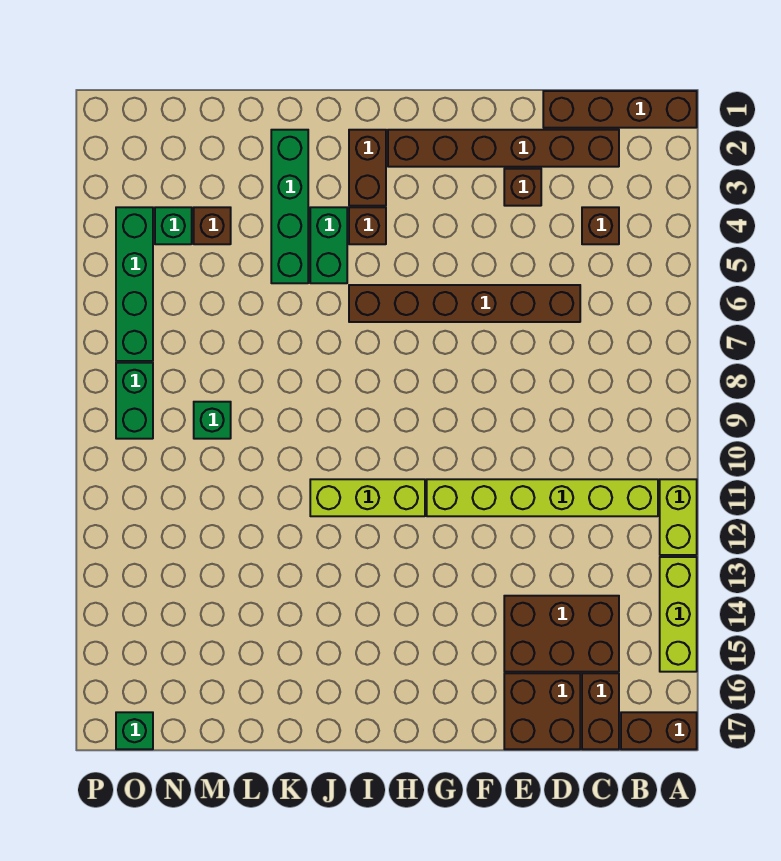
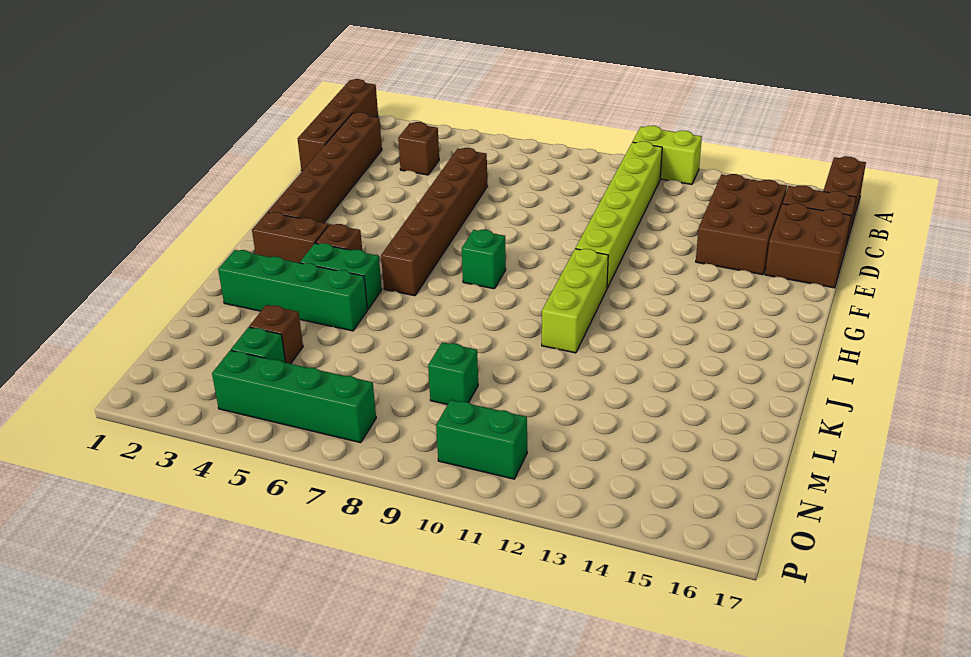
lime 1x3 brick [660,557,697,672] -> none
brown 1x1 brick [504,169,541,206] -> none
green 1x2 brick [116,363,153,439] -> green 1x2 brick moved to [436,400,527,479]
green 1x1 brick [116,712,153,749] -> green 1x1 brick moved to [462,230,506,289]

